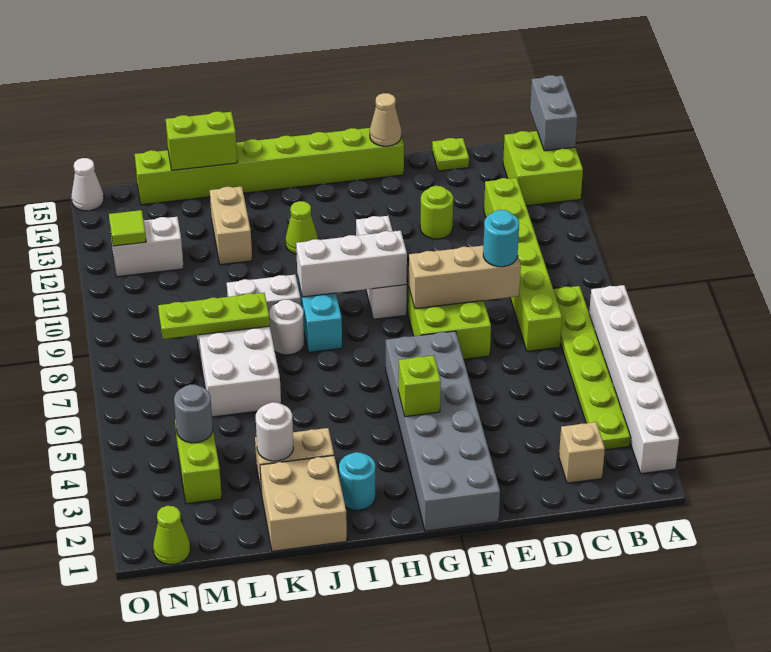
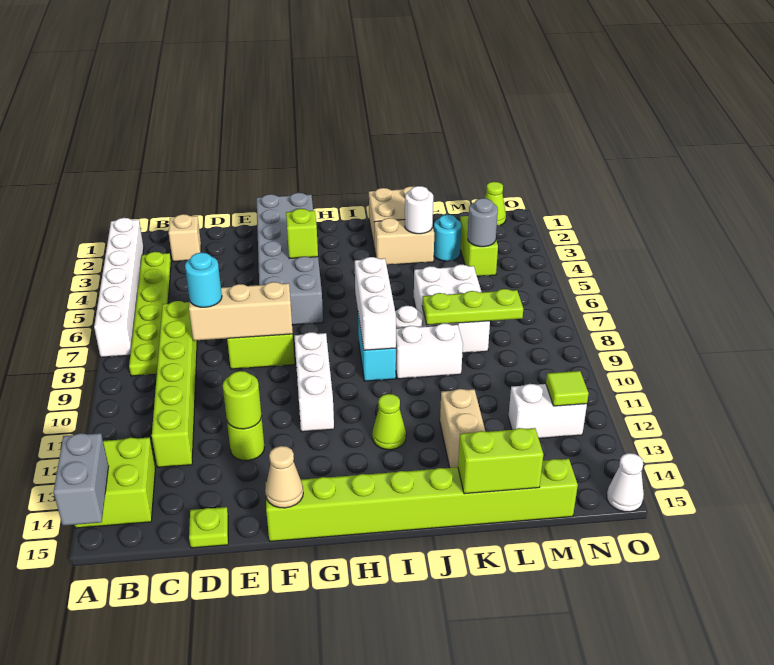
none -> lime 1x1 round brick [223,371,261,429]
white 1x3 brick [296,231,407,297] -> white 1x3 brick turned to [355,257,396,350]
cyan 1x1 round brick [339,452,376,510] -> cyan 1x1 round brick moved to [434,215,461,261]

